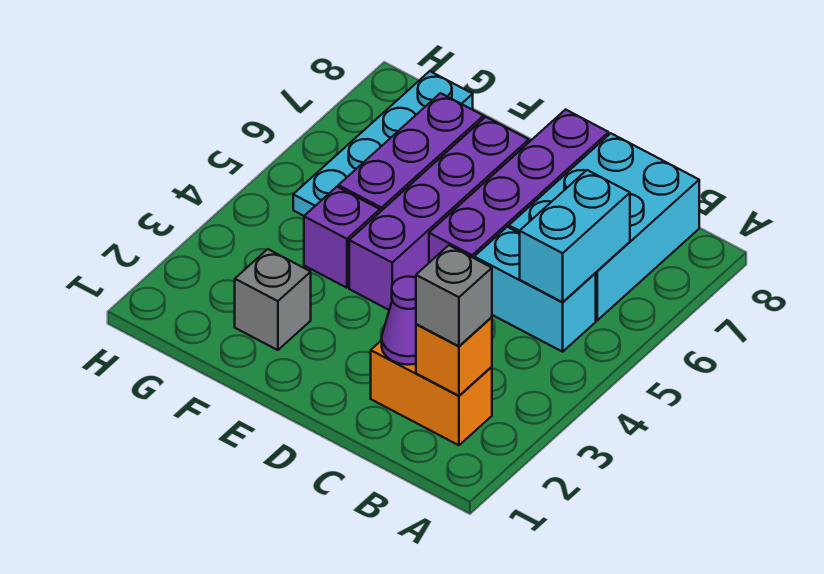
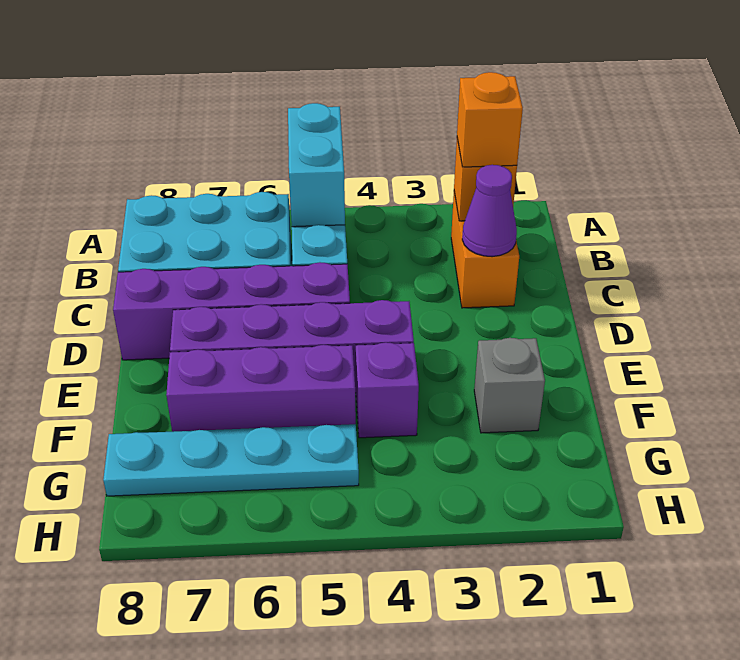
grey 1x1 brick [416,245,492,346] -> orange 1x1 brick [457,72,523,167]
cyan 1x2 brick [520,170,630,302] -> cyan 1x2 brick turned to [288,103,345,227]

